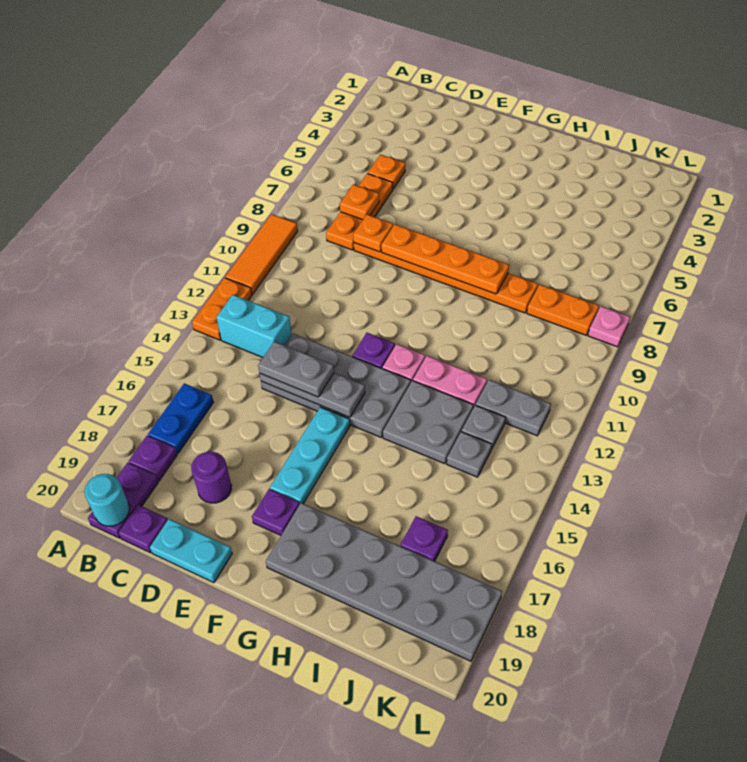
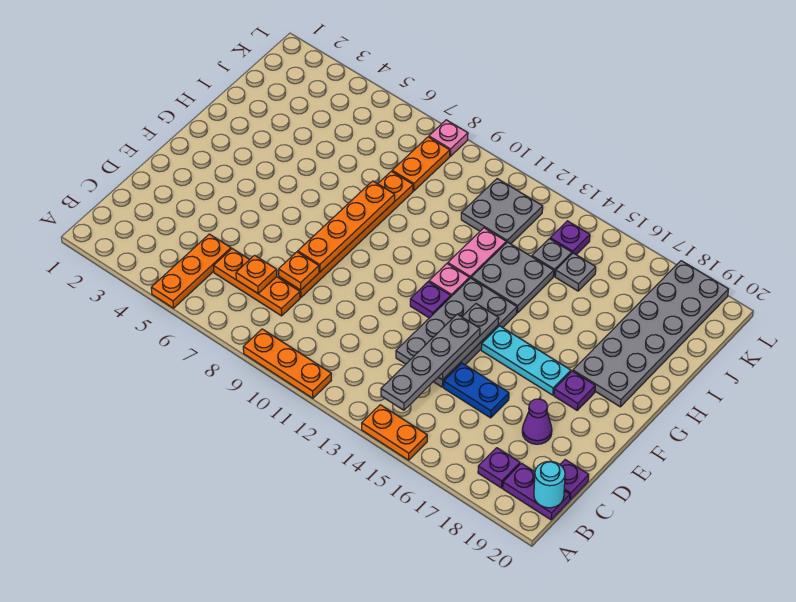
orange 1x3 tile [225,214,298,294] -> orange 1x3 plate [243,329,331,398]
orange 1x2 plate [192,278,252,340] -> orange 1x2 plate moved to [362,405,427,460]
cyan 1x2 brick [216,295,292,357] -> none
blue 1x2 plate [148,383,214,453] -> blue 1x2 plate moved to [444,363,509,418]
orange 1x1 plate [368,154,405,189] -> orange 1x3 plate [151,234,231,308]
grey 1x2 plate [258,342,334,397] -> grey 1x4 plate [381,314,480,410]
purple 1x1 round brick [191,452,232,503] -> purple 1x1 cone [522,399,552,444]
cyan 1x2 plate [150,519,232,583] -> none
grey 1x2 plate [476,380,551,436] -> grey 2x2 plate [461,179,543,244]
grey 1x1 plate [461,405,505,449] -> grey 1x1 plate moved to [555,253,596,291]
purple 1x1 plate [401,516,448,561] -> purple 1x1 plate moved to [550,221,590,255]

